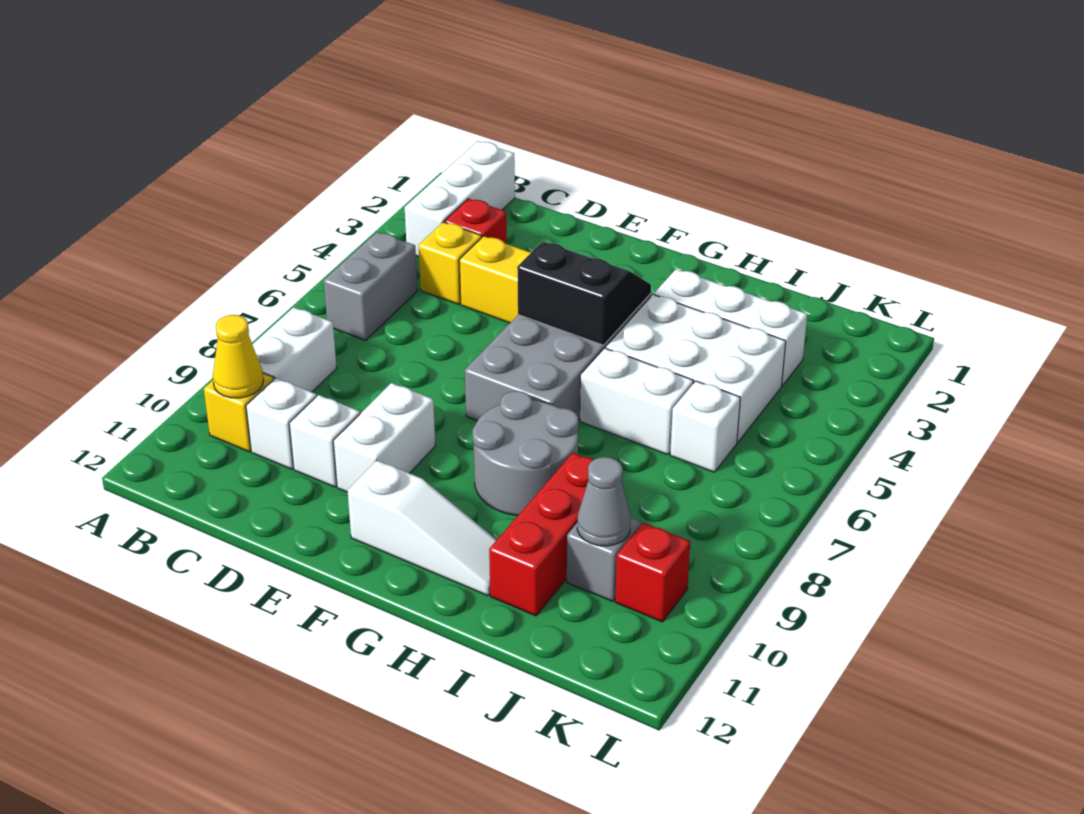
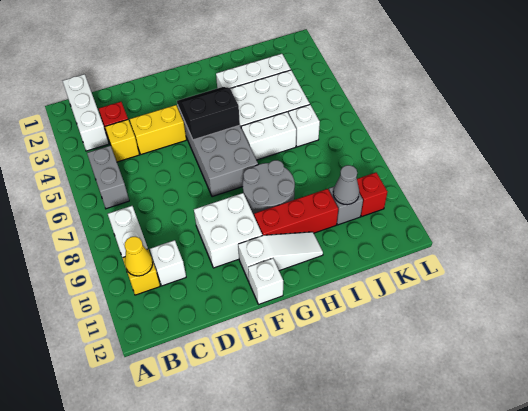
white 1x1 brick [289,395,360,487] -> white 1x1 brick moved to [248,258,283,304]
white 1x2 brick [333,383,435,492] -> white 2x2 brick [194,193,262,268]
red 1x3 brick [489,453,594,616] -> red 1x3 brick turned to [254,189,338,236]

